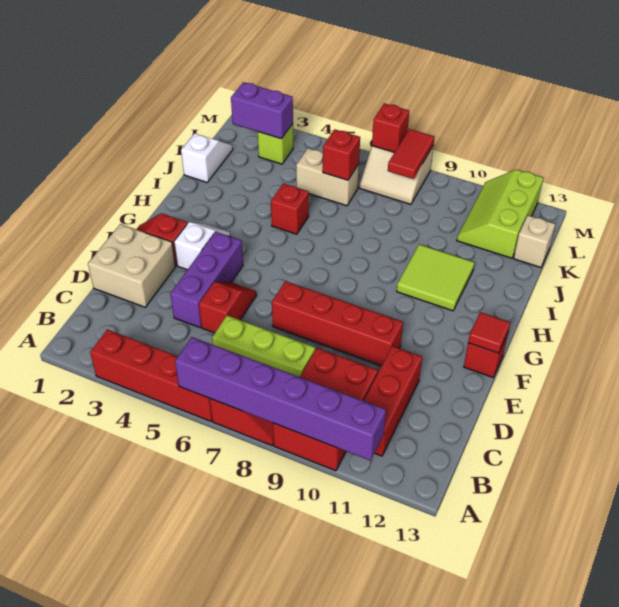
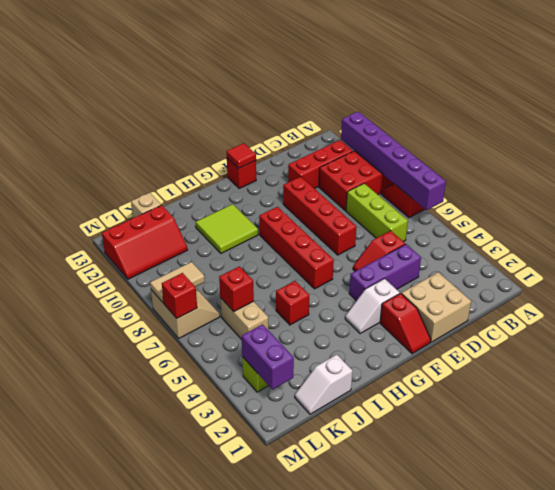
red 1x4 brick [90,329,212,421] -> red 1x4 brick moved to [259,207,334,289]
lime 2x3 slope [457,170,543,258] -> red 2x3 slope [102,205,187,279]
red 1x2 tile [388,129,434,179] -> tan 1x2 tile [150,262,205,303]

